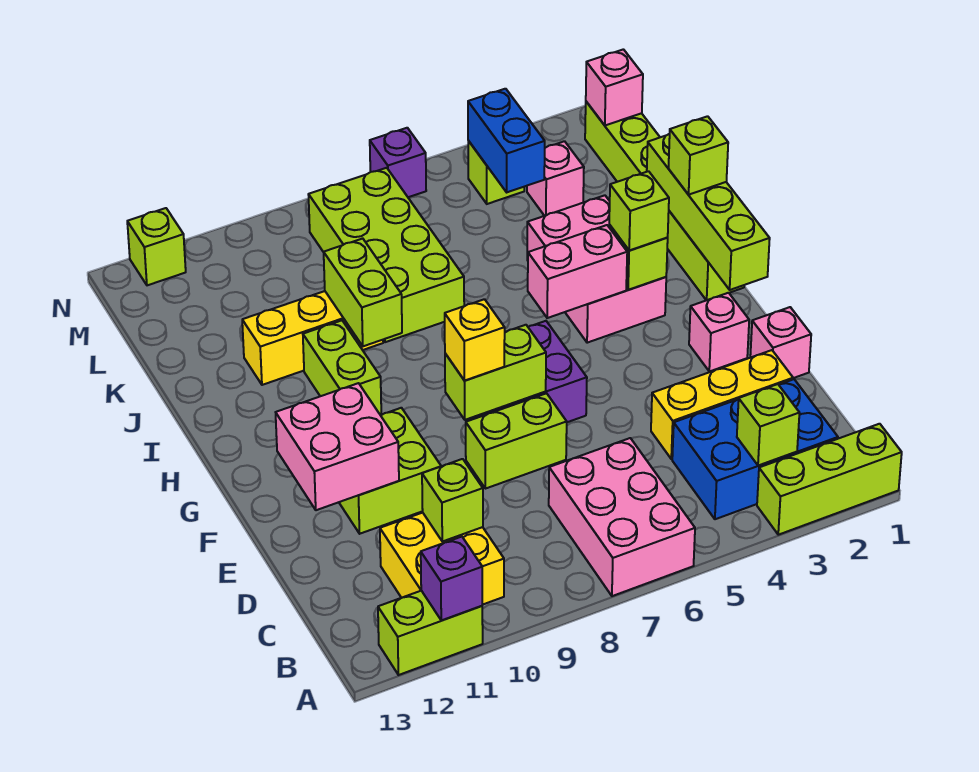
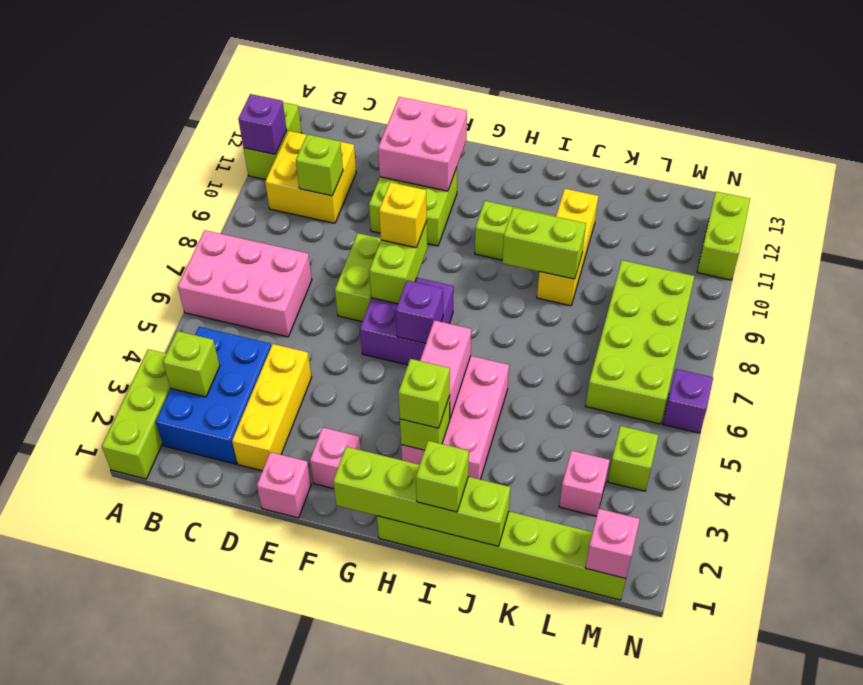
none -> purple 1x1 brick [396,280,443,344]
pink 2x3 brick [527,195,666,343] -> pink 2x3 brick turned to [401,356,509,479]
lime 2x4 brick [308,168,464,342] -> lime 2x4 brick turned to [586,260,695,424]
blue 1x2 brick [468,89,545,192] -> none
lime 1x1 brick [127,208,186,285] -> lime 1x2 brick [697,192,750,280]

